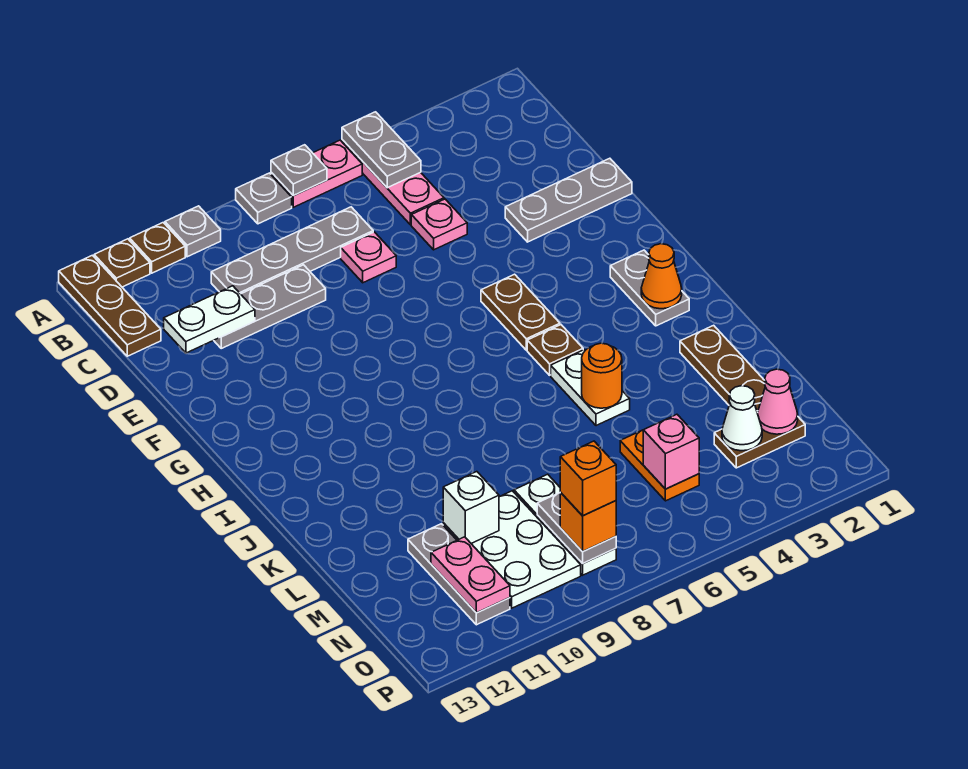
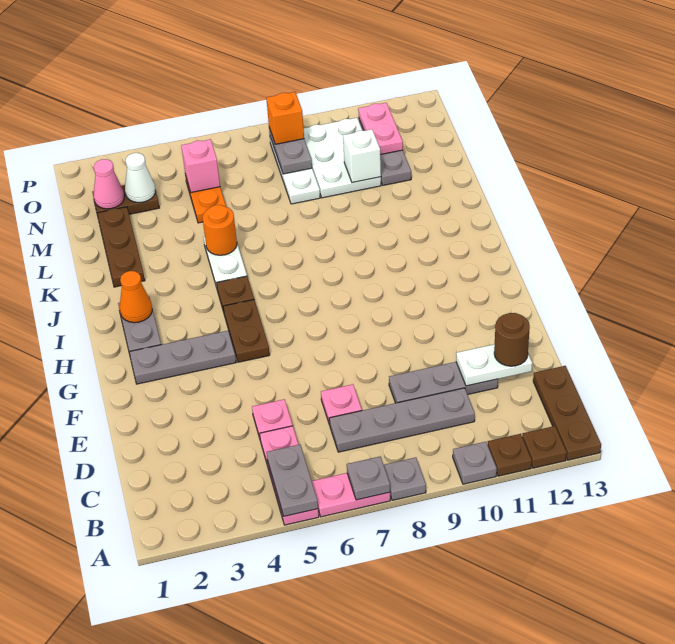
none -> brown 1x1 round brick [494,313,530,366]
grey 1x3 plate [505,158,632,242] -> grey 1x3 plate moved to [129,331,236,384]
orange 1x1 brick [560,441,616,516] -> none

